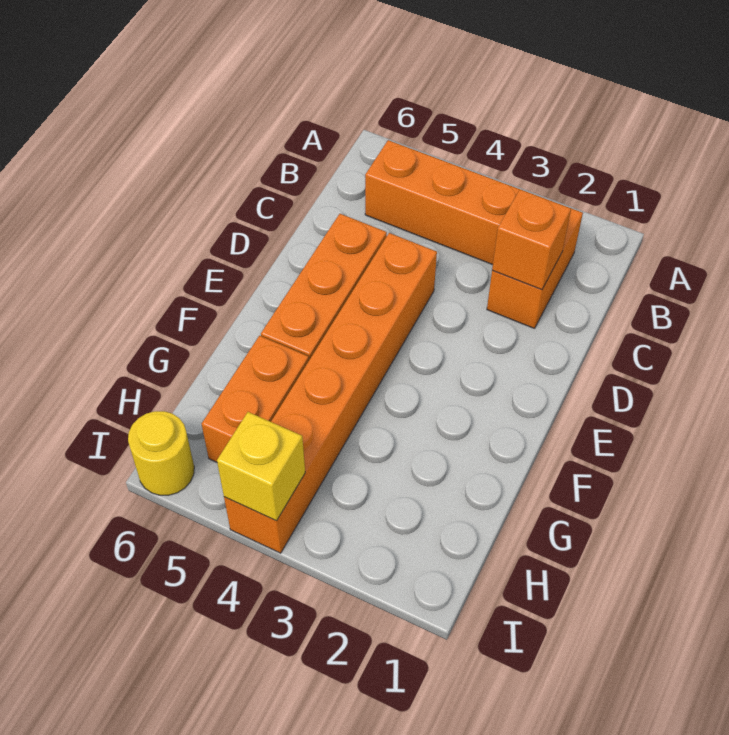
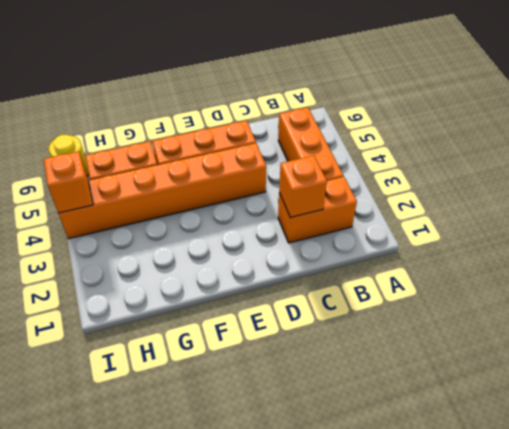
yellow 1x1 brick [217,412,305,521] -> orange 1x1 brick [44,151,93,213]

